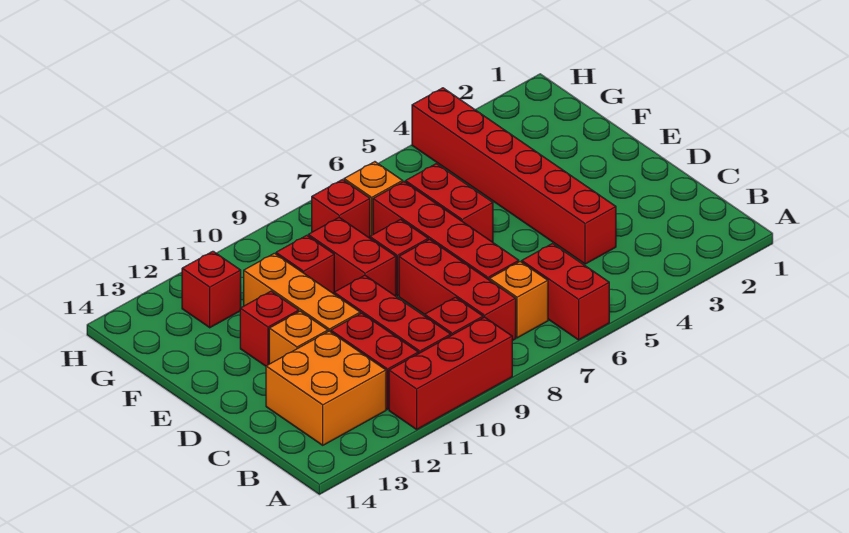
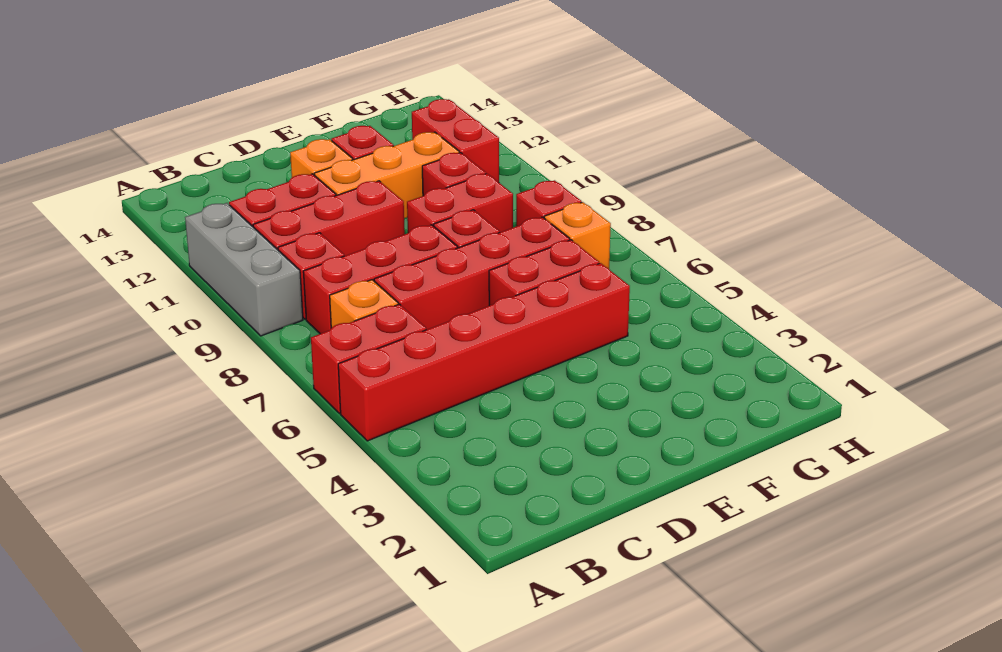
red 1x3 brick [389,317,512,429] -> grey 1x3 brick [185,203,303,336]
orange 2x2 brick [266,331,386,445] -> none
red 1x6 brick [412,88,616,264] -> red 1x6 brick moved to [338,263,630,441]
red 1x1 brick [182,251,241,328] -> red 1x2 brick [412,99,499,182]

